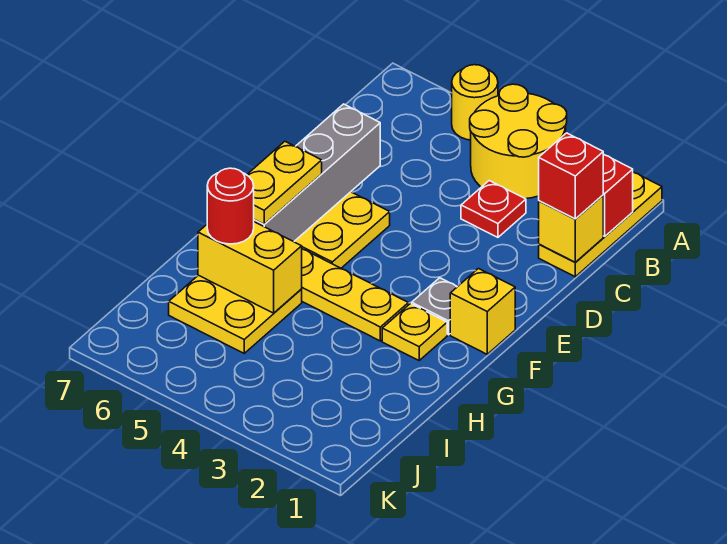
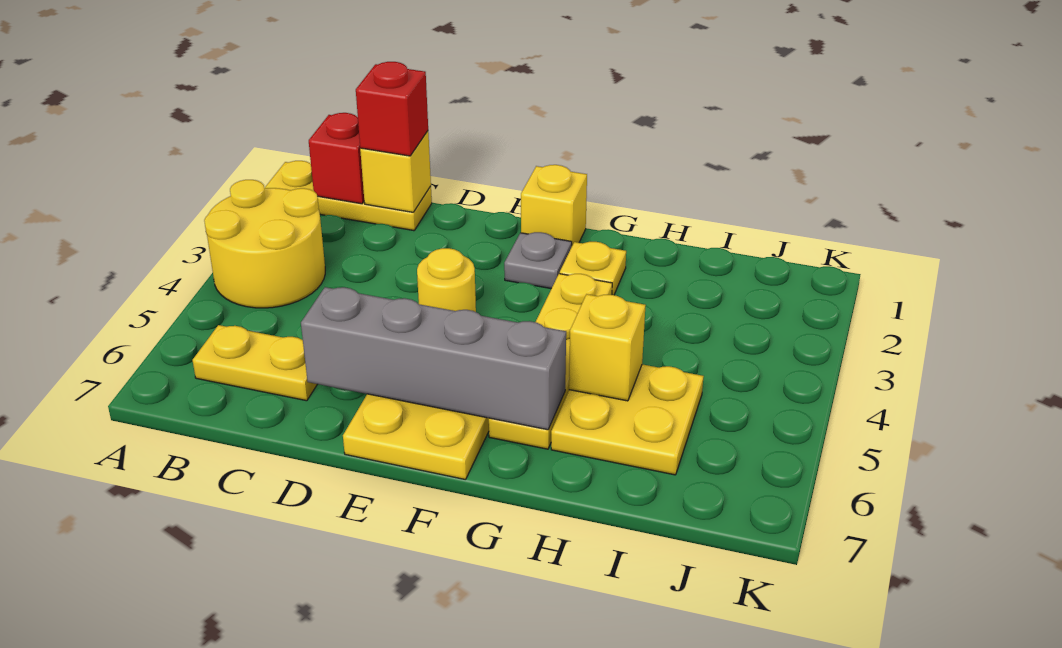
yellow 1x1 round brick [452,65,498,140] -> yellow 1x1 round brick moved to [417,248,476,312]
red 1x1 plate [461,181,526,237] -> none
yellow 1x2 plate [247,142,322,224] -> yellow 1x2 plate moved to [193,325,317,401]
yellow 1x2 brick [198,222,302,313] -> yellow 1x1 brick [569,294,646,401]
red 1x1 round brick [207,168,254,244] -> none

